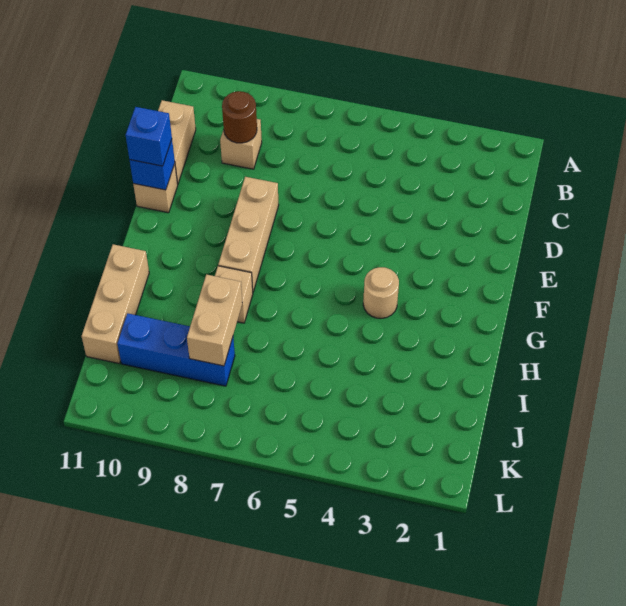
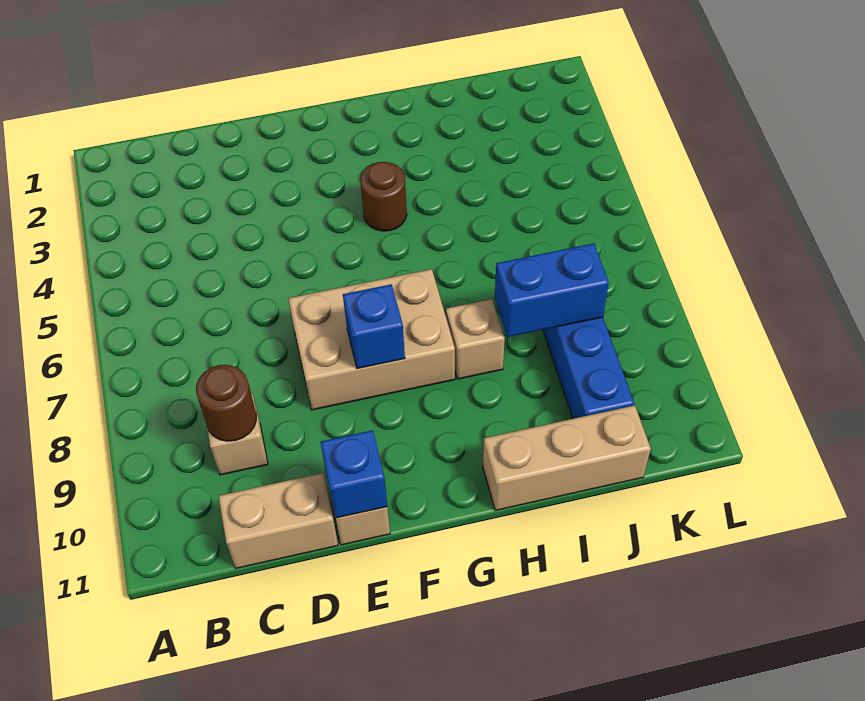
tan 1x3 brick [218,177,279,292] -> tan 2x3 brick [288,269,455,410]
blue 1x1 brick [126,107,172,166] -> blue 1x1 brick moved to [343,284,405,369]
tan 1x1 round brick [363,267,399,318] -> brown 1x1 round brick [360,162,407,231]
tan 1x2 brick [187,274,242,366] -> blue 1x2 brick [495,243,609,337]

